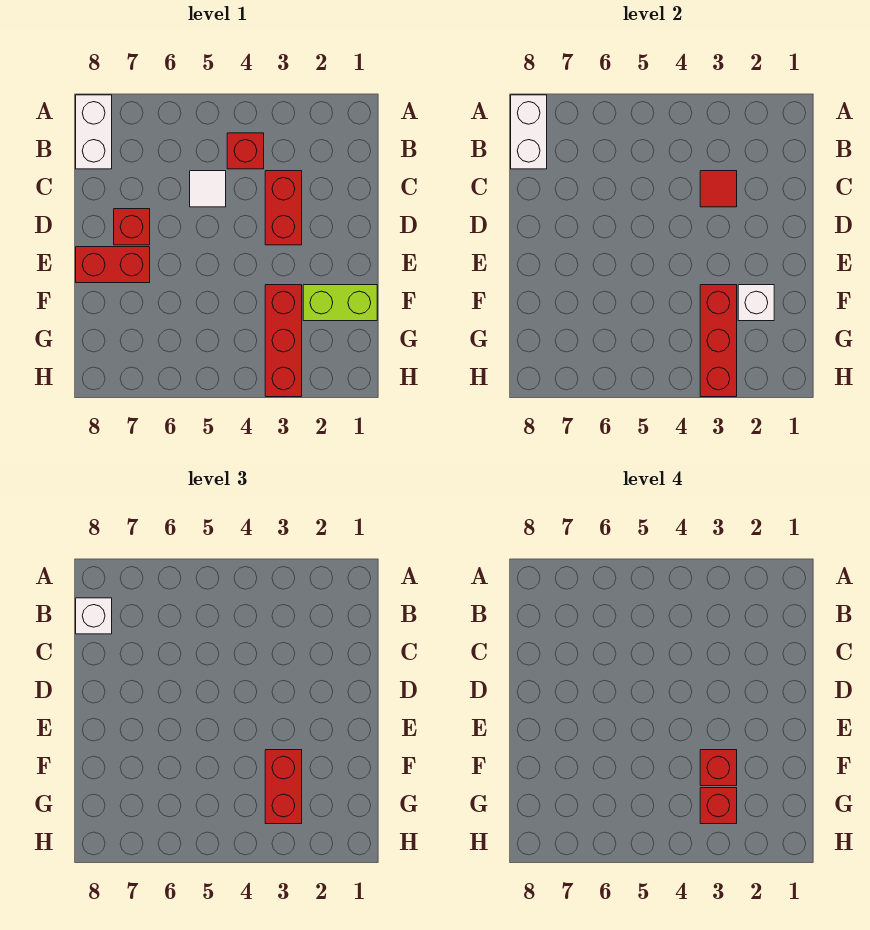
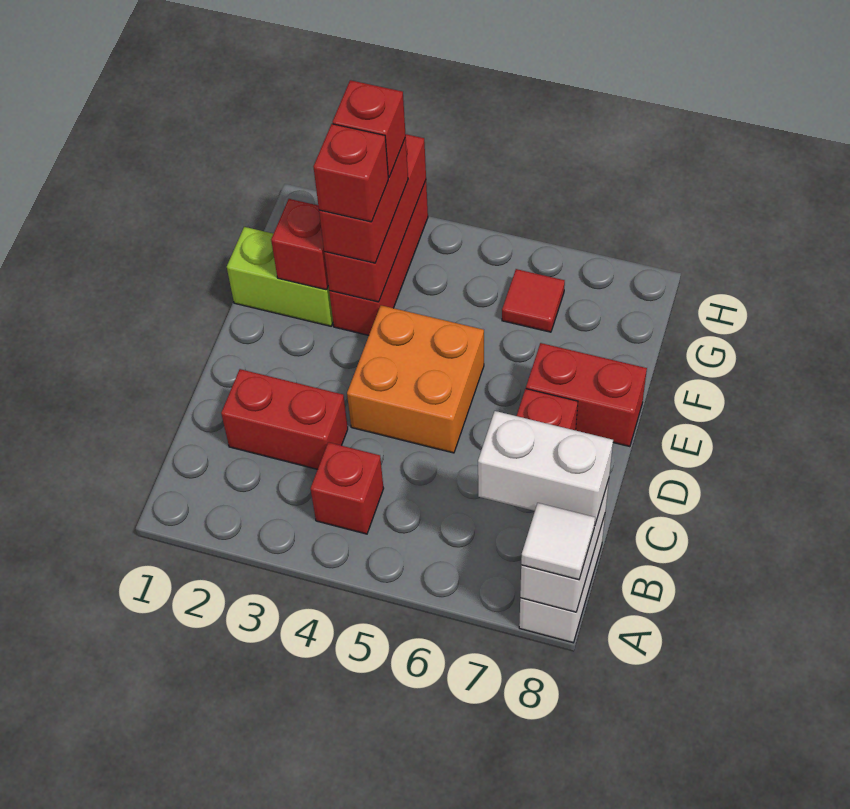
white 1x1 brick [76,598,112,634] -> white 1x2 brick [478,411,613,526]
red 1x2 brick [265,171,302,245] -> red 1x2 brick turned to [221,369,348,469]
red 1x1 tile [700,171,737,207] -> red 1x1 tile moved to [502,269,565,332]
white 1x1 tile [190,171,226,207] -> white 1x1 tile moved to [521,503,595,580]
none -> orange 2x2 brick [347,305,484,453]
white 1x1 brick [738,285,774,321] -> red 1x1 brick [271,199,328,290]

